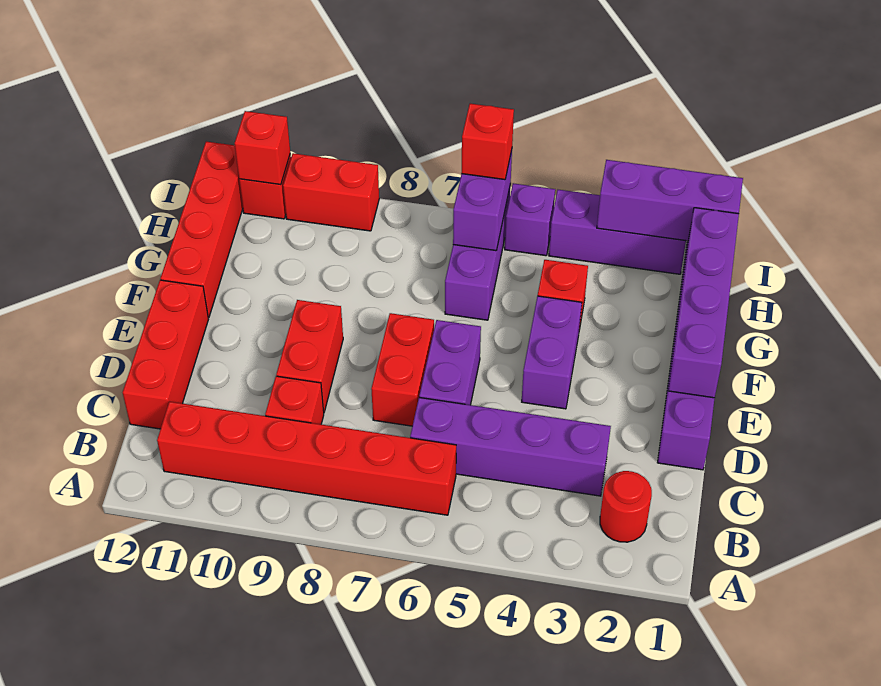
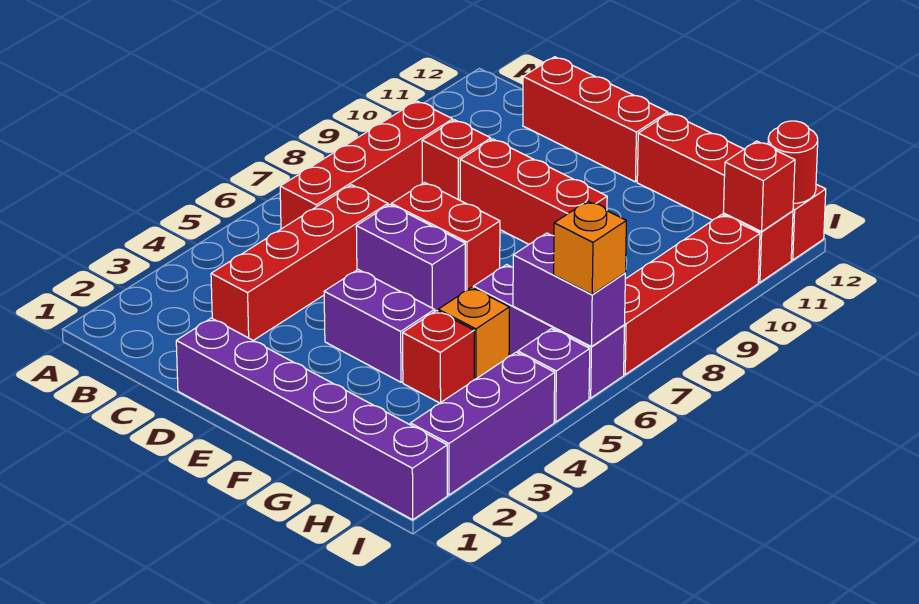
red 1x1 round brick [600,471,652,542] -> red 1x1 round brick moved to [768,121,818,203]
red 1x6 brick [157,402,456,515] -> red 1x4 brick [280,101,453,229]
purple 1x4 brick [410,397,611,496] -> red 1x4 brick [211,185,388,341]
red 1x2 brick [276,300,343,412] -> red 1x3 brick [460,139,607,244]
purple 1x4 brick [668,208,739,398] -> none
none -> orange 1x1 brick [438,287,509,379]
purple 1x3 brick [597,160,743,241] -> none
red 1x1 brick [461,104,514,180] -> orange 1x1 brick [554,201,626,294]
red 1x2 brick [283,153,379,231] -> red 1x4 brick [624,215,760,374]

